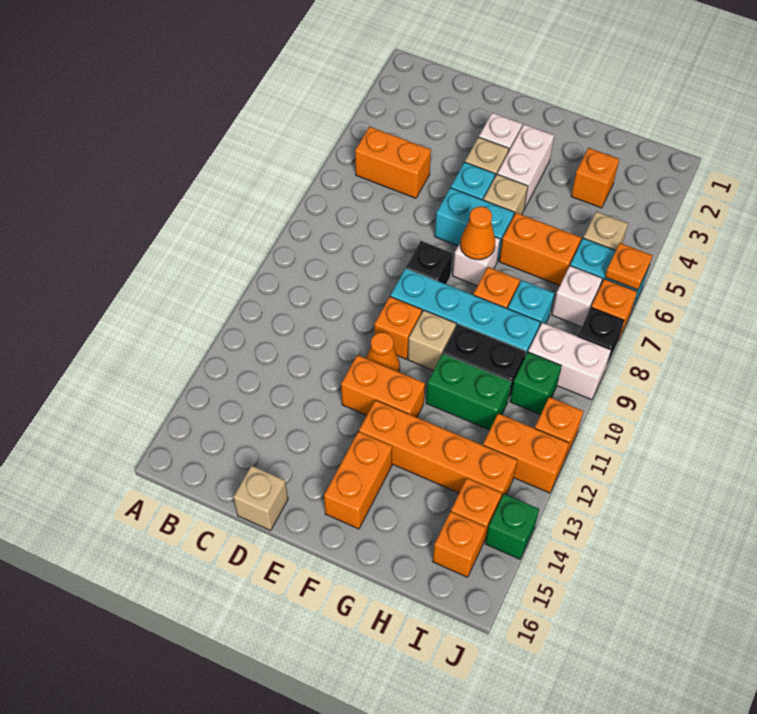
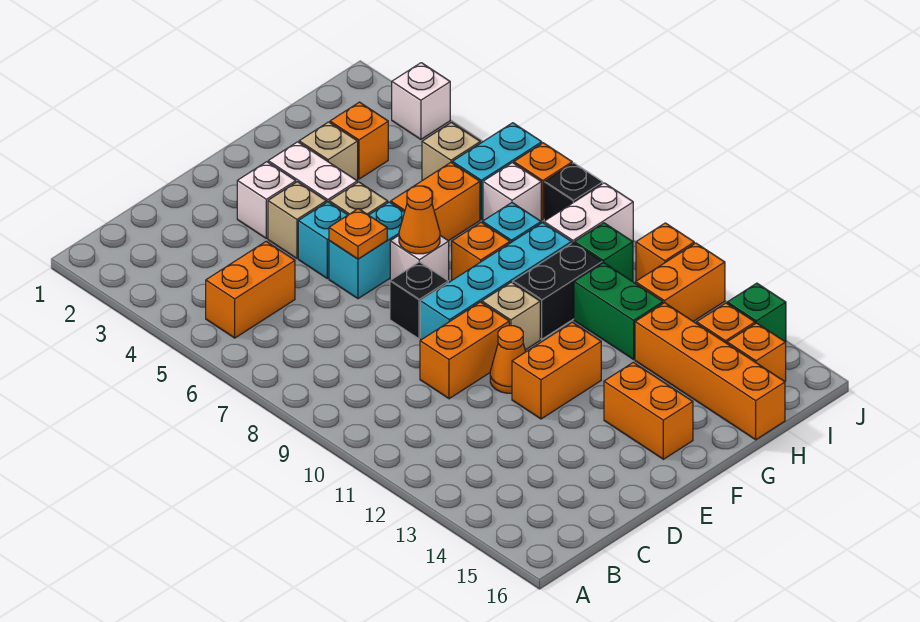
tan 1x1 brick [233,466,288,531] -> tan 1x1 brick moved to [299,122,358,180]
orange 1x1 brick [374,297,422,359] -> orange 1x2 brick [420,302,509,399]
orange 1x4 brick [359,400,517,498] -> orange 1x4 brick turned to [635,303,785,440]
green 1x2 brick [426,354,511,430] -> green 1x2 brick turned to [574,263,663,359]
none -> white 1x1 brick [392,63,450,139]
orange 1x1 plate [605,243,653,290] -> orange 1x1 plate moved to [329,209,387,259]

